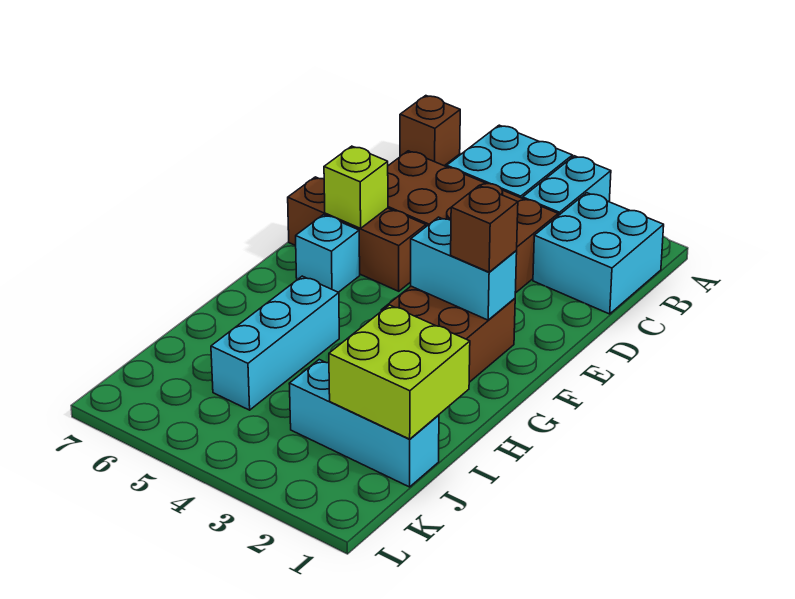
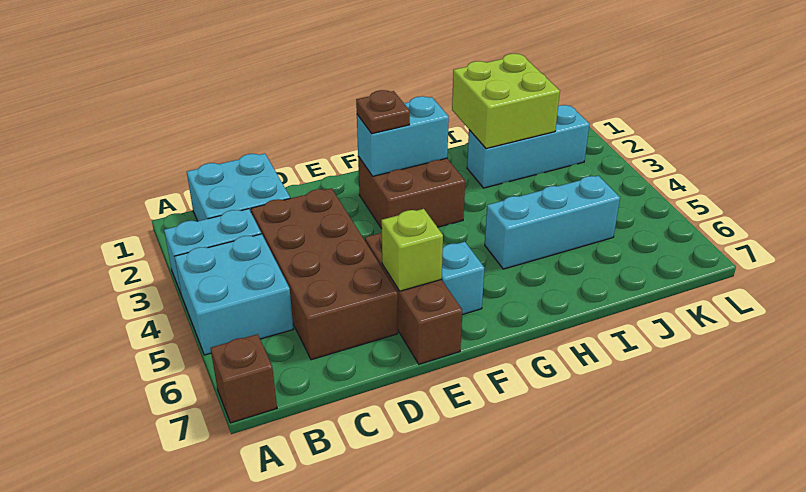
cyan 1x2 brick [411,217,517,320] -> cyan 1x2 brick turned to [357,96,449,176]
brown 1x1 brick [451,185,518,272] -> brown 1x1 plate [356,90,410,134]
cyan 1x3 brick [289,360,439,487] -> cyan 1x3 brick turned to [467,105,589,188]

